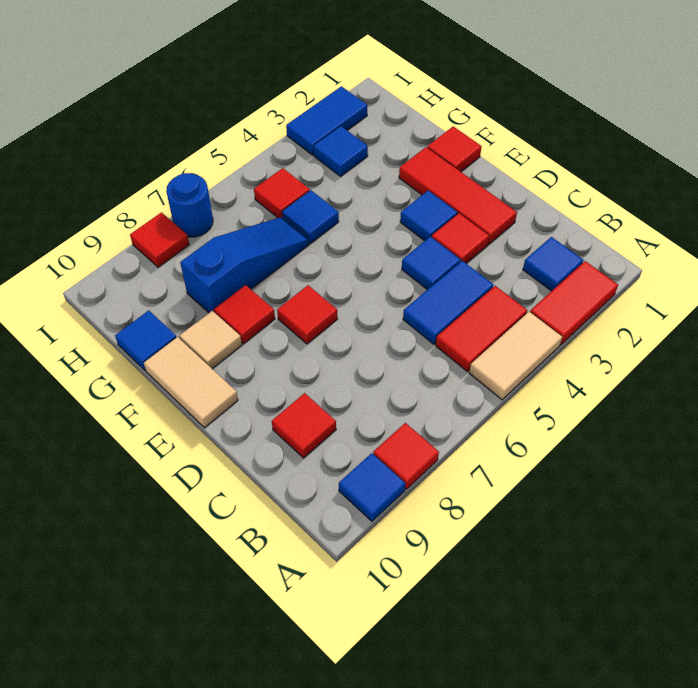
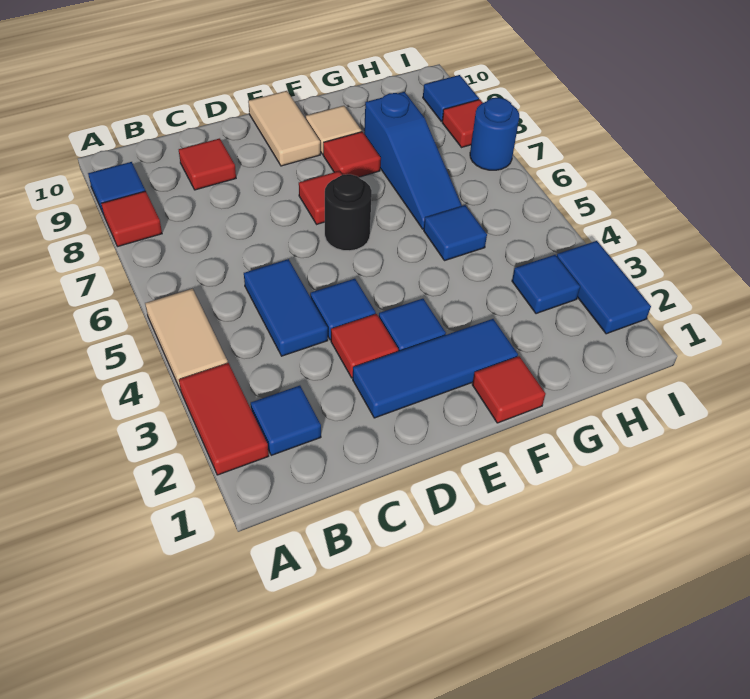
red 1x2 tile [436,286,527,372] -> none
red 1x3 tile [399,147,517,244] -> blue 1x3 tile [353,319,518,418]
none -> black 1x1 round brick [325,174,372,251]
tan 1x2 tile [144,337,238,428] -> tan 1x2 tile turned to [248,91,320,166]
blue 1x1 tile [115,310,177,370] -> blue 1x1 tile moved to [423,75,479,121]
red 1x1 tile [254,168,310,218] -> none

